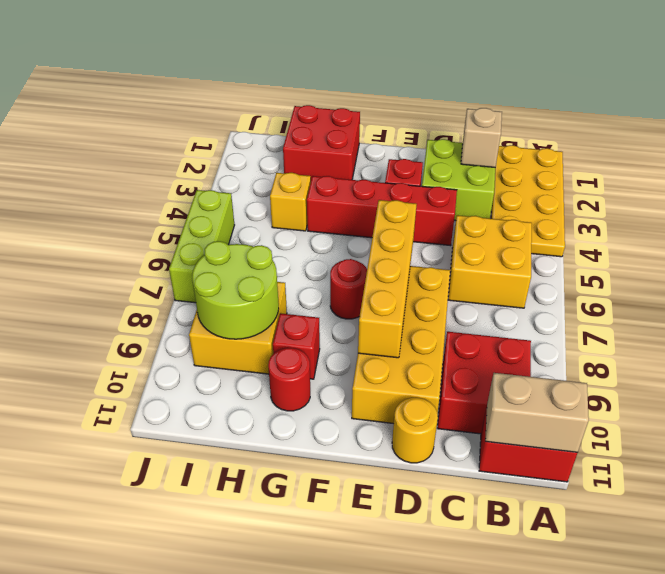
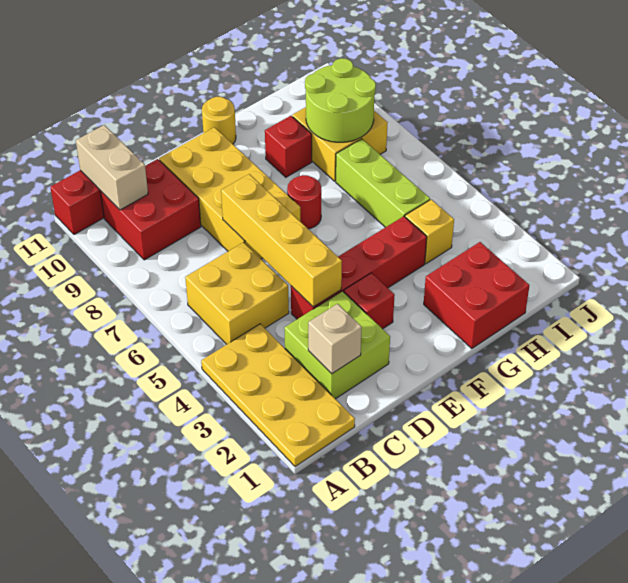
tan 1x2 brick [485,373,589,452] -> tan 1x2 brick turned to [76,125,148,210]
yellow 1x1 round brick [392,398,438,463] -> yellow 1x1 round brick moved to [202,97,236,144]
yellow 1x4 brick [358,200,417,358] -> yellow 1x4 brick moved to [221,174,342,307]
red 1x1 round brick [268,348,310,411] -> none
lime 1x3 brick [169,190,234,303] -> lime 1x3 brick moved to [336,139,430,227]

